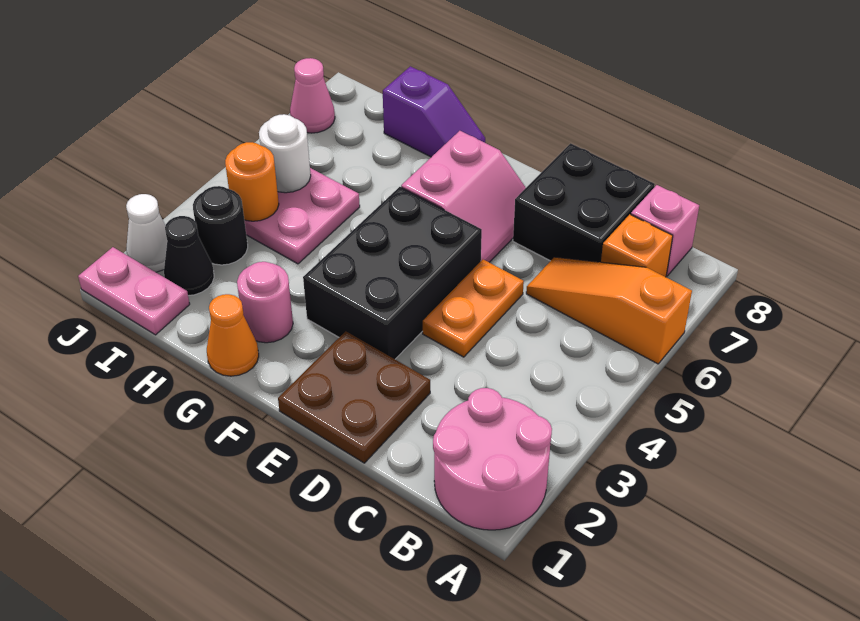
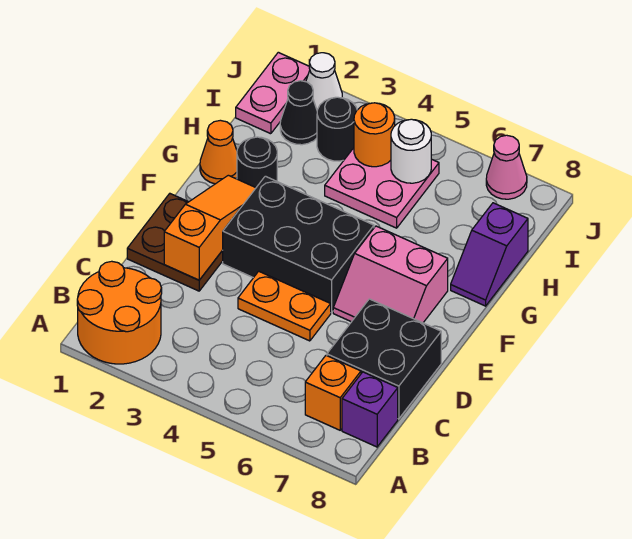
pink 2x2 round brick [433,388,552,530] -> orange 2x2 round brick [77,261,162,364]
orange 1x3 slope [526,257,692,364] -> orange 1x3 slope moved to [164,175,256,280]
pink 1x1 brick [631,185,699,276] -> purple 1x1 brick [342,372,398,447]
pink 1x1 round brick [237,262,293,343] -> black 1x1 round brick [237,137,277,188]

